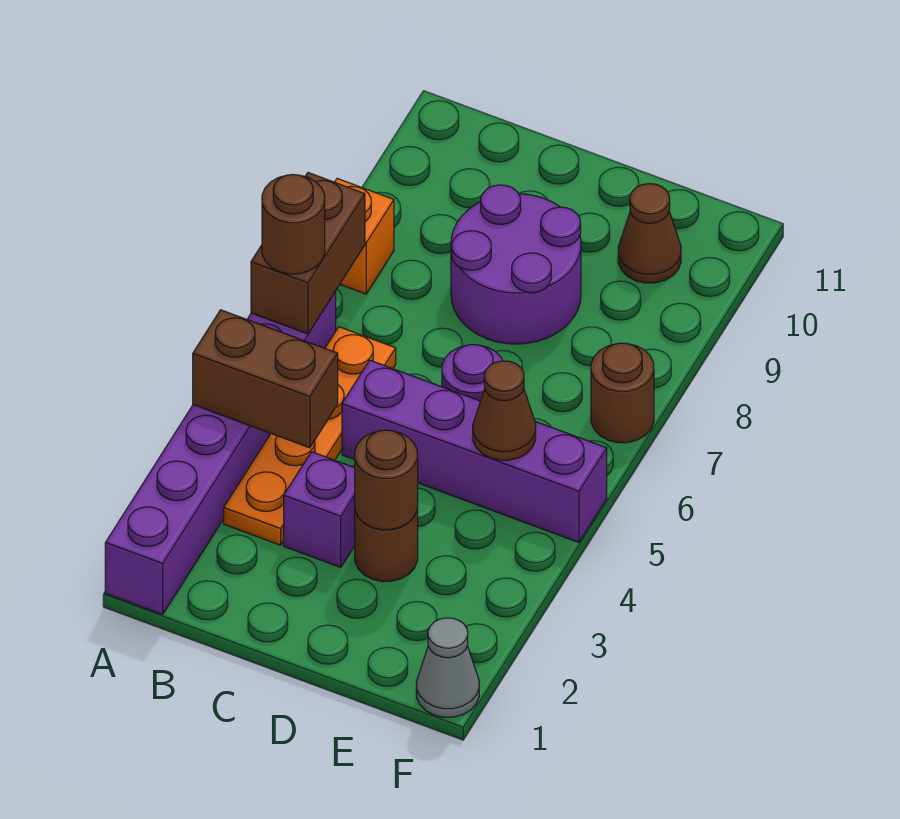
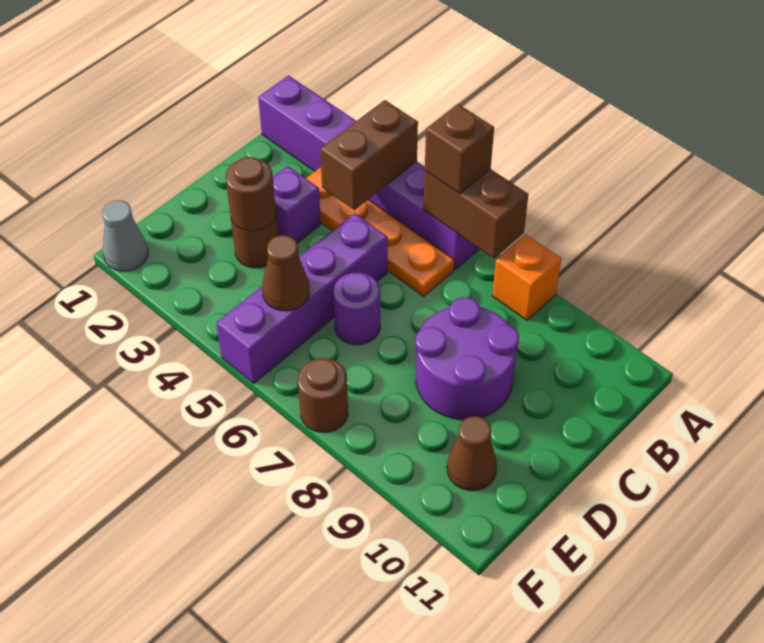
brown 1x1 round brick [262,175,325,274] -> brown 1x1 brick [425,104,494,194]

